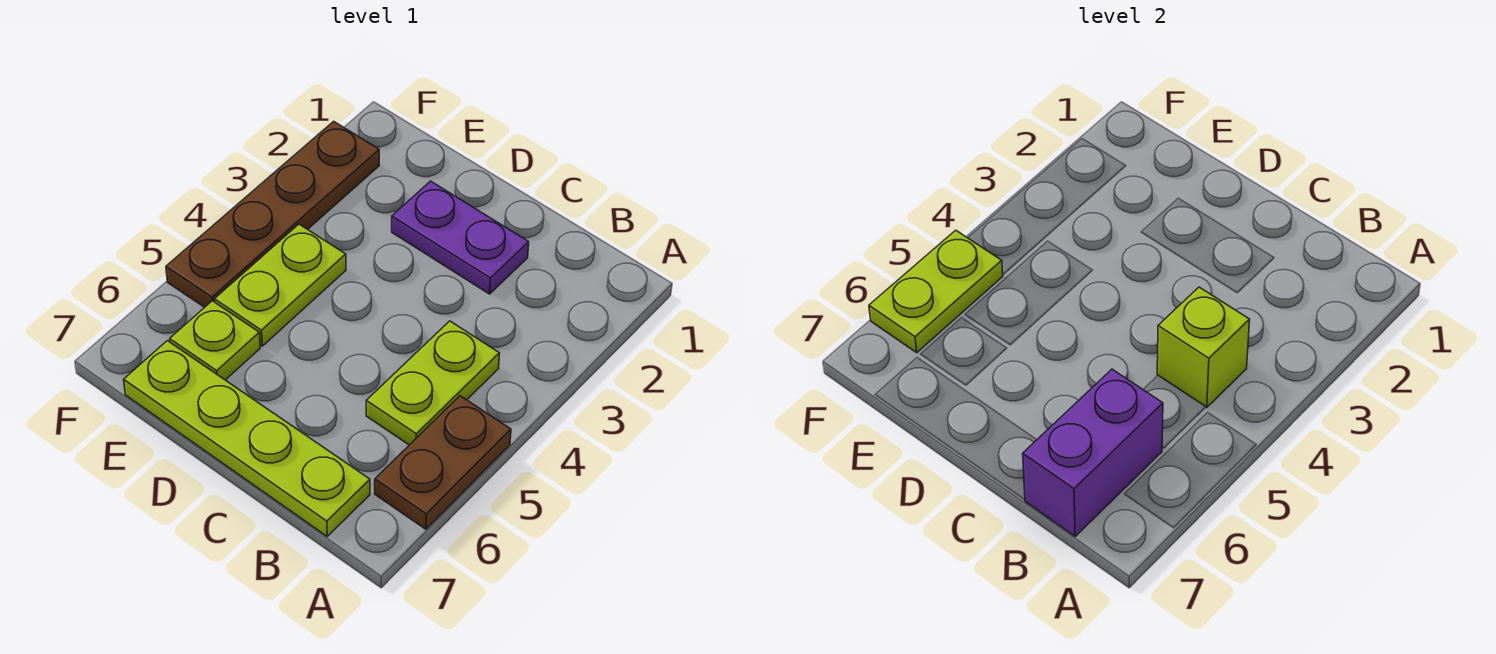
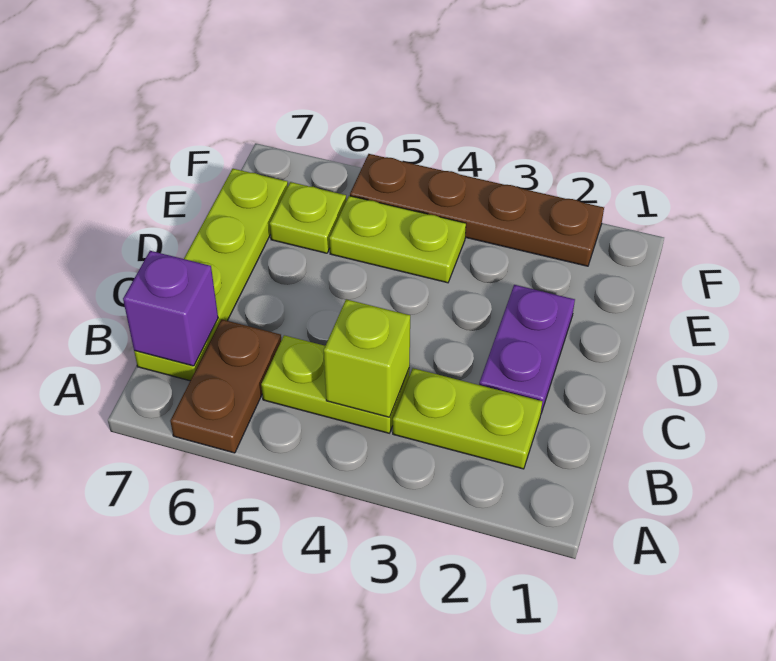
brown 1x2 plate [375,396,511,529] -> brown 1x2 plate turned to [170,319,281,453]
purple 1x2 brick [1023,369,1163,536] -> purple 1x1 brick [123,251,218,366]
lime 1x2 plate [869,230,1003,353] -> lime 1x2 plate moved to [393,368,542,469]

